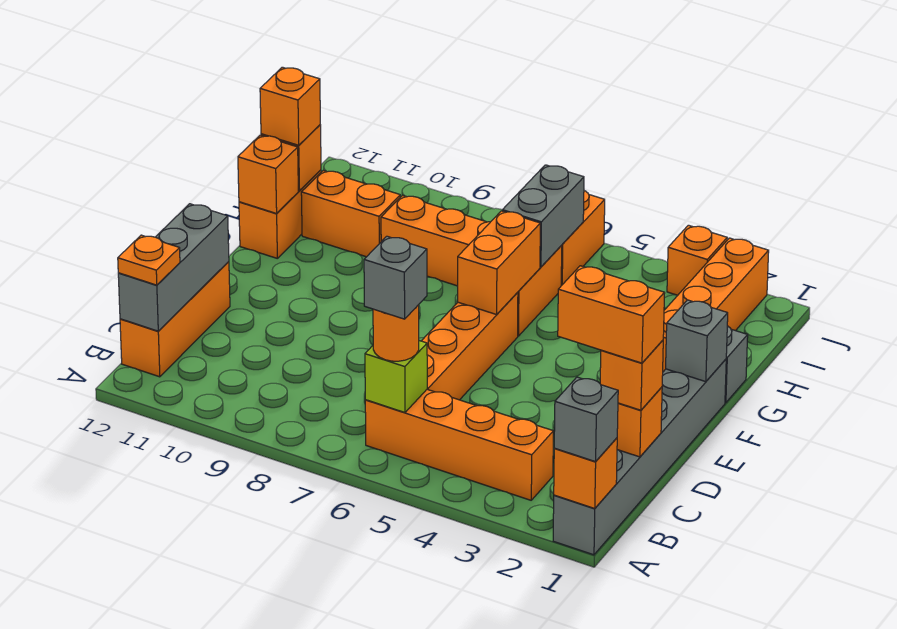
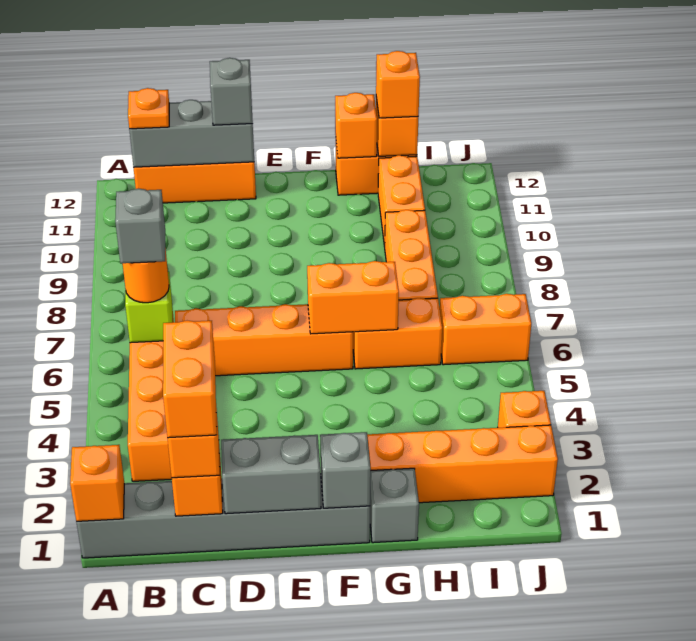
grey 1x1 brick [554,377,618,462] -> grey 1x1 brick moved to [210,58,253,125]
grey 1x2 brick [502,165,584,267] -> grey 1x2 brick moved to [221,435,321,514]

